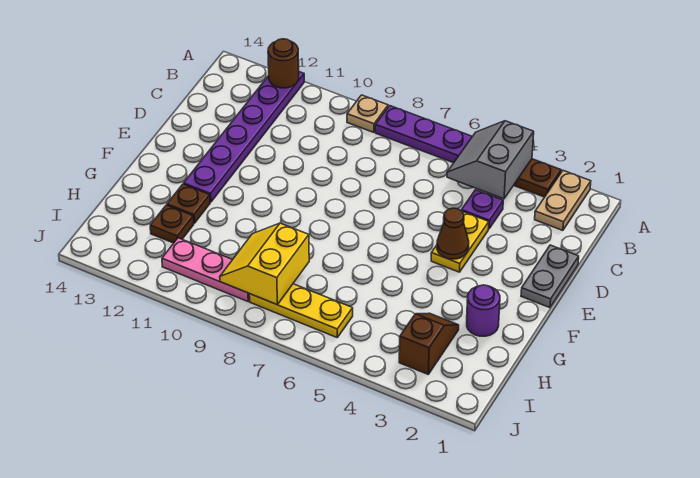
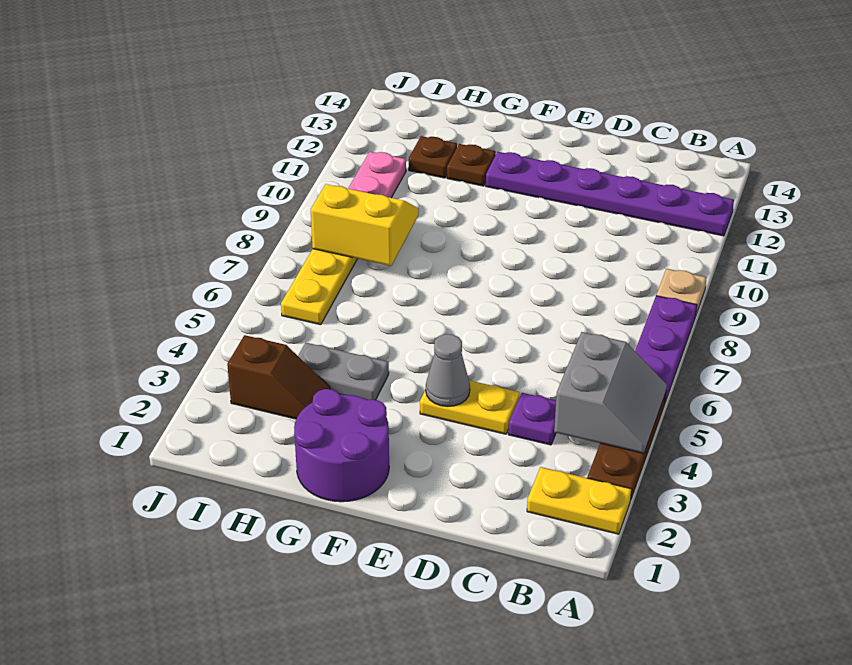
tan 1x2 plate [535,171,591,230] -> yellow 1x2 plate [527,467,632,534]
grey 2x2 slope [447,121,534,199] -> grey 2x2 slope turned to [554,332,667,453]
brown 1x1 round brick [268,39,299,88] -> none
grey 1x2 plate [521,245,579,308] -> grey 1x2 plate moved to [298,343,389,400]
brown 1x1 cone [437,208,469,259] -> grey 1x1 cone [426,334,470,406]
purple 1x1 round brick [467,285,500,336] -> purple 2x2 round brick [294,389,389,502]

